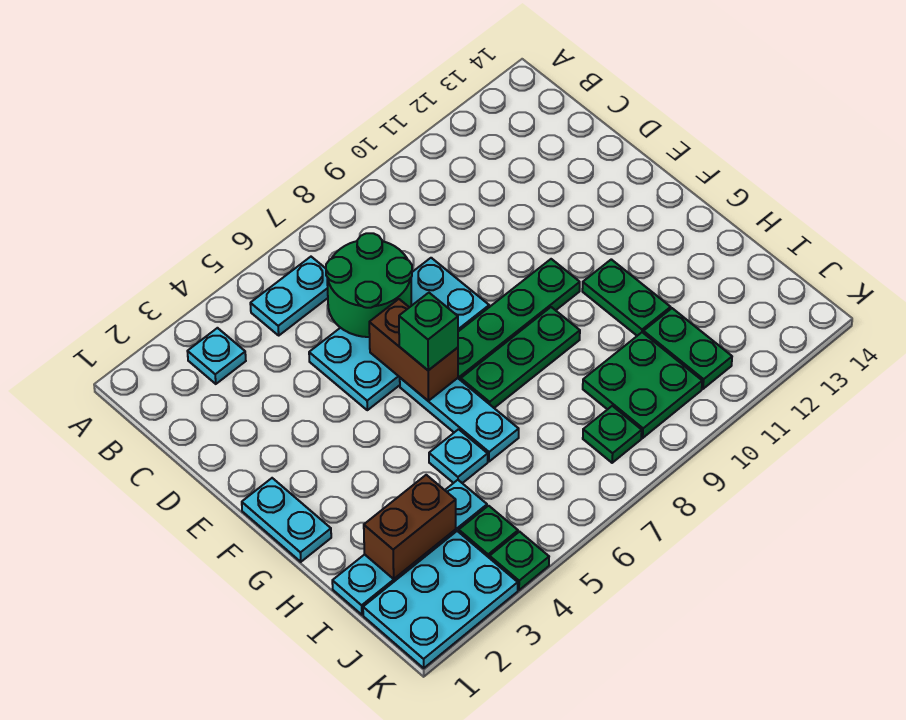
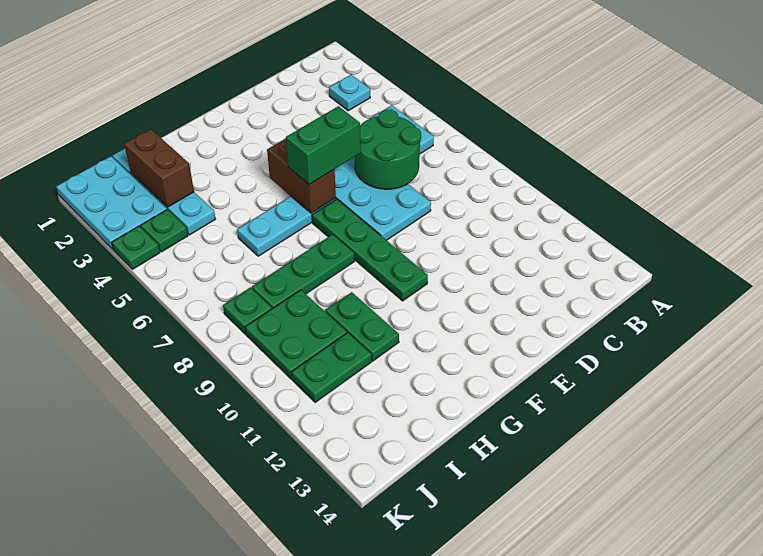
brown 1x2 brick [369,299,458,401] -> brown 1x2 brick turned to [267,139,336,213]
cyan 1x2 plate [242,478,331,562] -> none
green 1x1 brick [399,293,458,370] -> green 1x2 brick [286,106,361,185]
green 1x3 plate [461,307,580,408] -> green 1x3 plate turned to [252,234,355,309]
green 1x2 plate [582,259,671,336] -> green 1x2 plate turned to [325,292,399,361]
cyan 1x1 plate [429,429,488,483] -> none

